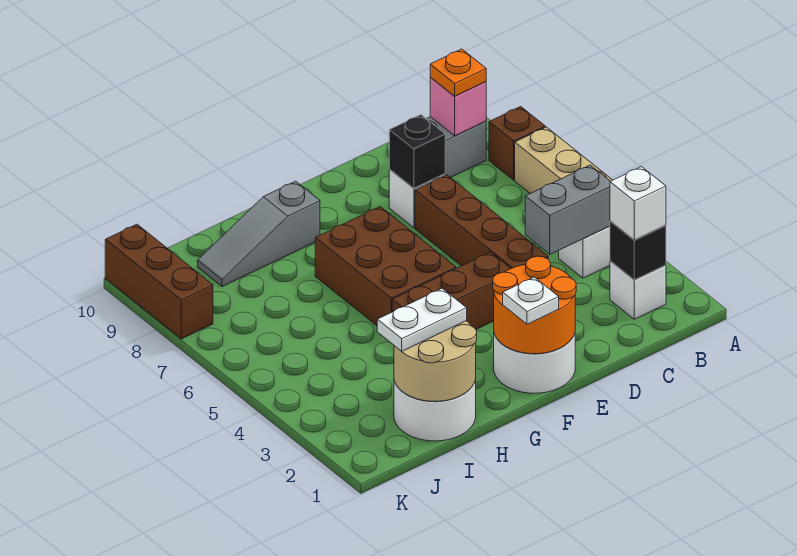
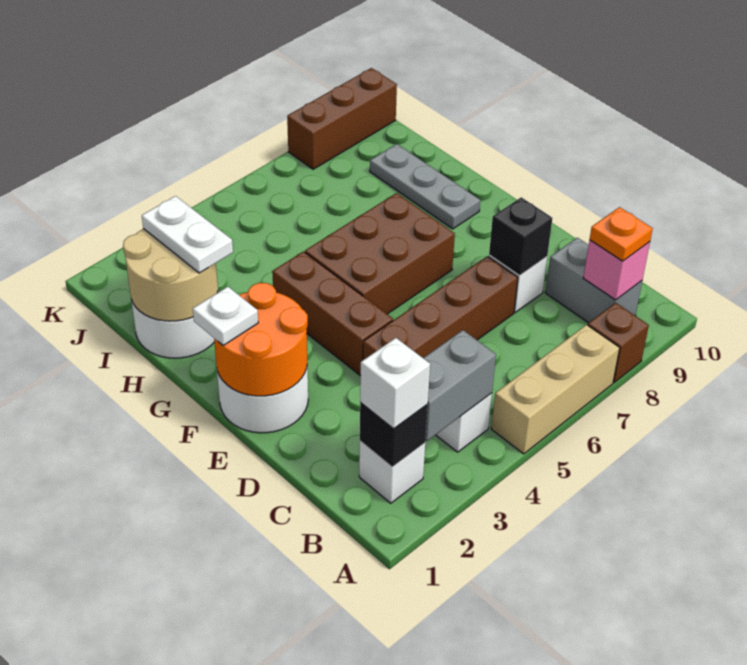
grey 1x2 brick [525,165,610,254] -> grey 1x2 brick turned to [423,330,496,441]
grey 1x3 slope [198,181,320,287] -> grey 1x3 plate [370,144,480,229]

